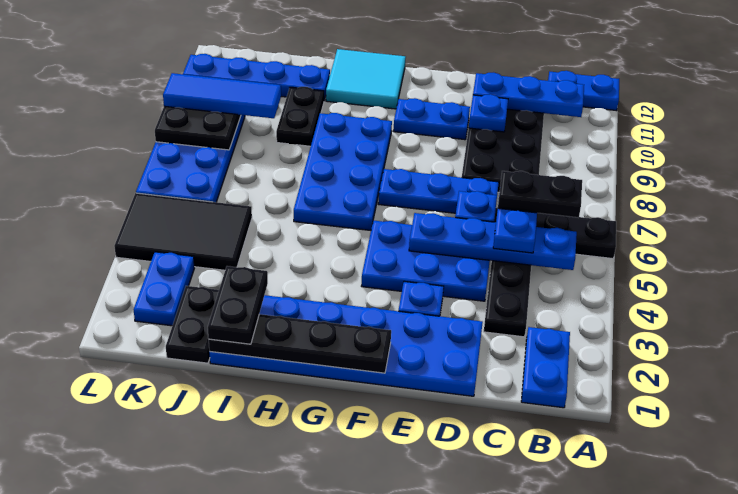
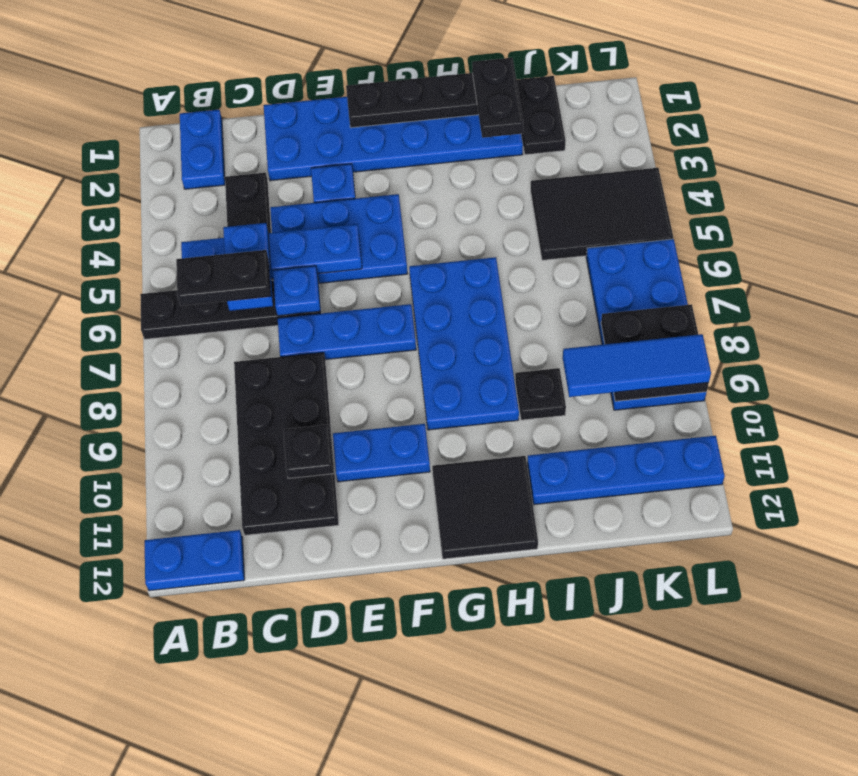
blue 1x3 plate [473,73,584,117] -> none
blue 1x1 plate [469,94,508,132] -> black 1x1 plate [283,425,334,478]
cyan 2x2 tile [326,49,406,109] -> black 2x2 tile [432,456,538,559]
black 1x2 plate [276,87,324,146] -> black 1x1 plate [515,368,566,420]
blue 1x2 plate [134,252,194,326] -> none

